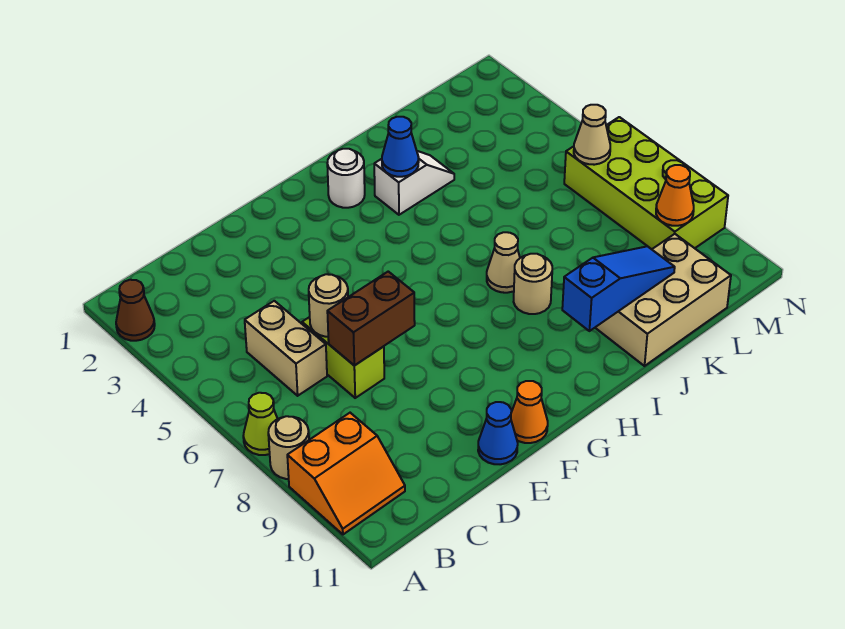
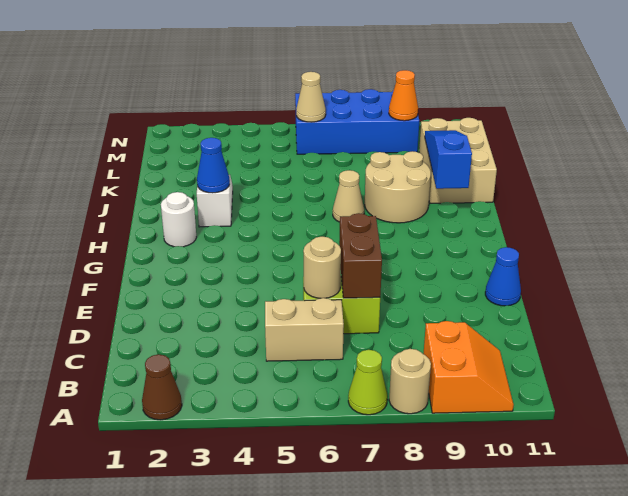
orange 1x1 cone [511,381,548,443] -> none
tan 1x1 round brick [514,254,552,314] -> tan 2x2 round brick [365,151,431,223]
lime 2x4 brick [564,117,728,249] -> blue 2x4 brick [295,89,419,154]

